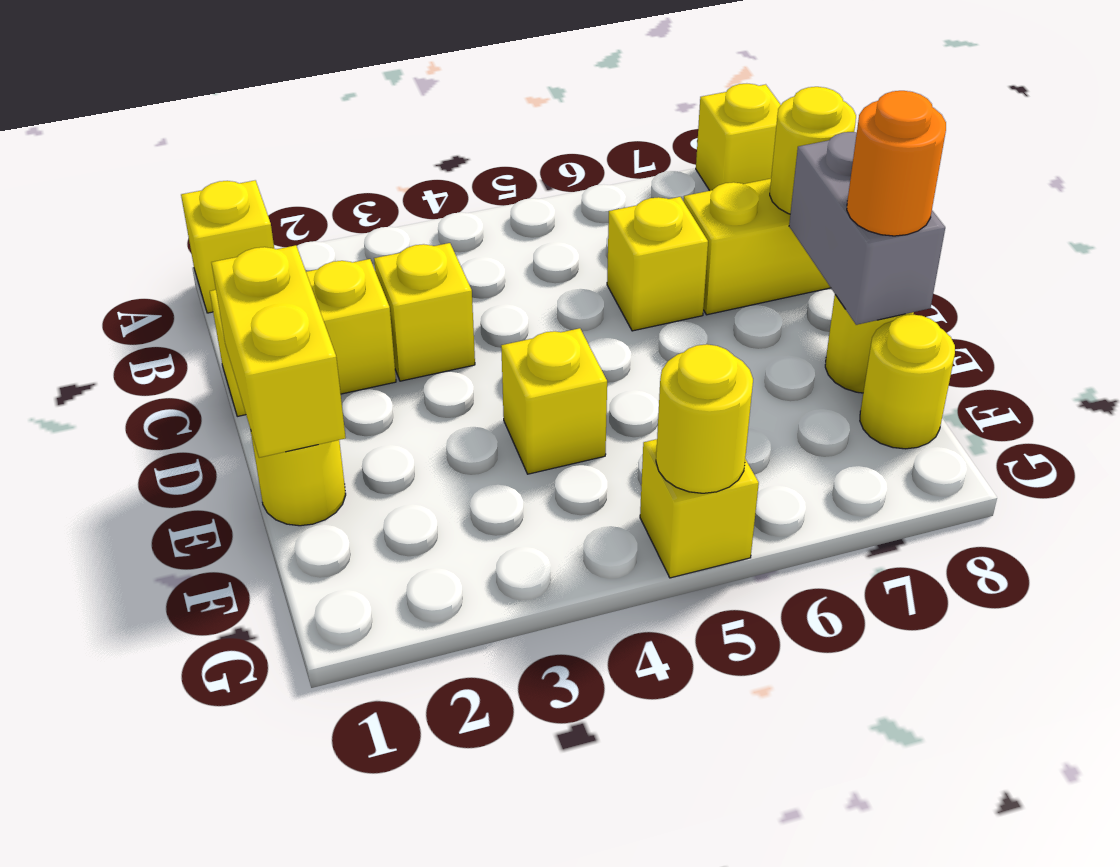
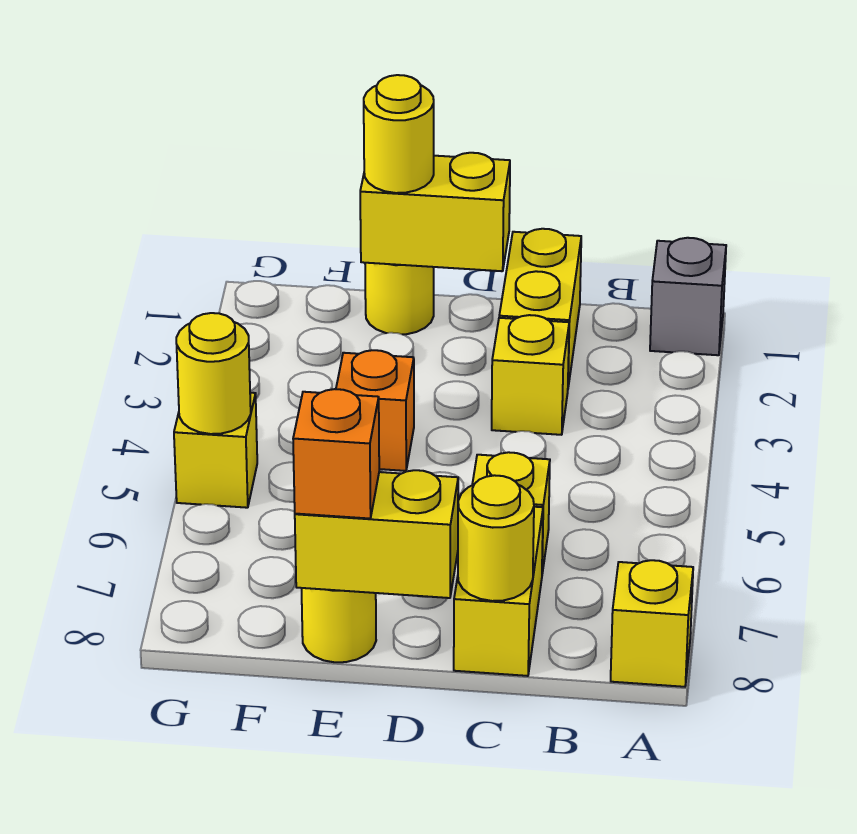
yellow 1x1 brick [181,180,274,313] -> grey 1x1 brick [650,238,726,355]
grey 1x2 brick [789,132,945,325] -> yellow 1x2 brick [295,470,458,598]
yellow 1x1 brick [501,328,607,474] -> orange 1x1 brick [336,350,414,471]
orange 1x1 round brick [847,91,946,236] -> orange 1x1 brick [293,389,379,519]
yellow 1x1 round brick [860,315,955,449] -> yellow 1x1 round brick moved to [364,75,434,193]

